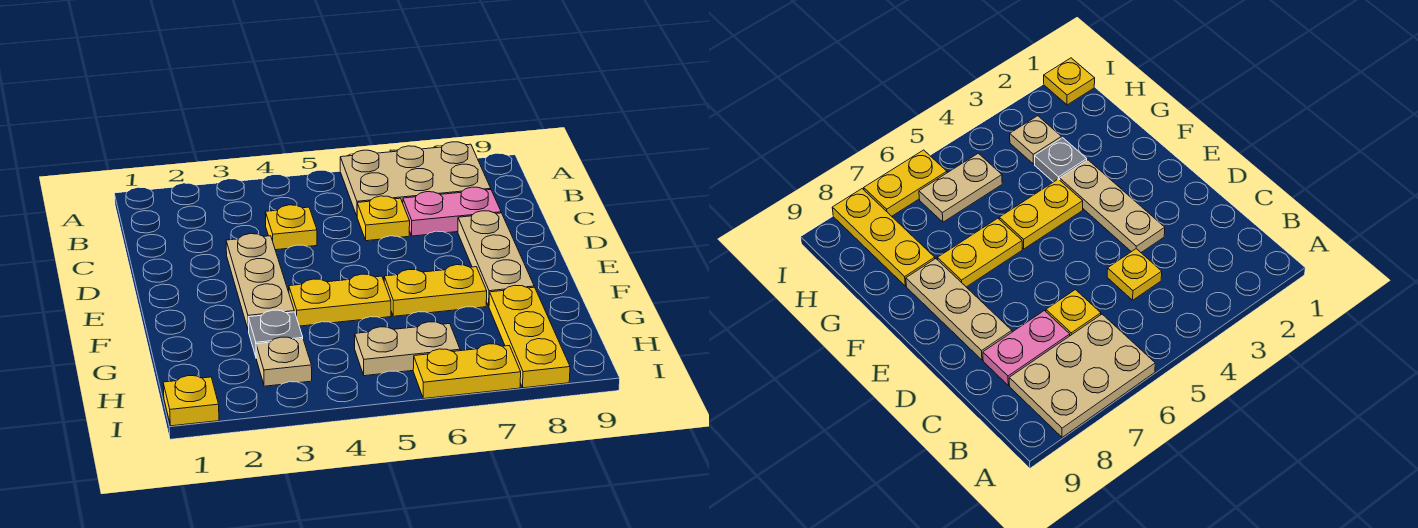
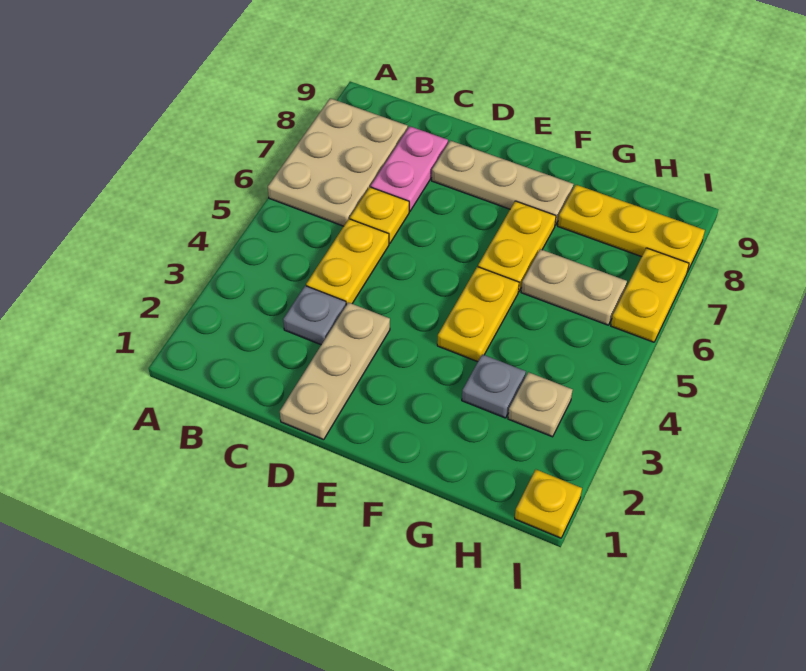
none -> grey 1x1 plate [283,286,346,345]
yellow 1x1 plate [265,205,317,250] -> yellow 1x2 plate [306,219,389,305]
tan 1x3 plate [226,234,294,331] -> tan 1x3 plate turned to [280,302,390,440]
tan 1x2 plate [355,322,460,376] -> tan 1x2 plate turned to [521,249,627,325]

